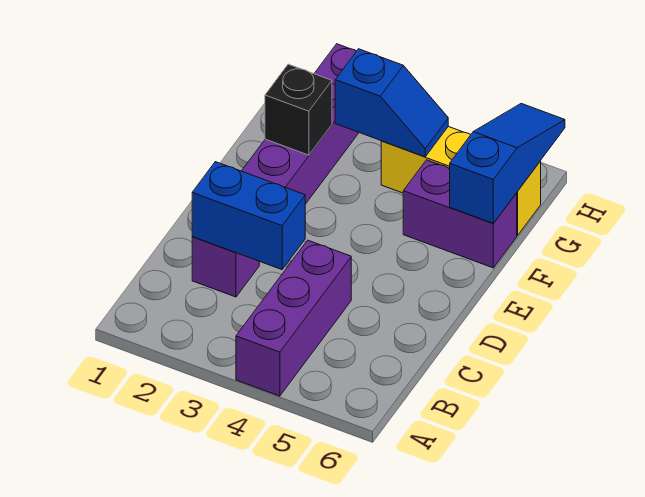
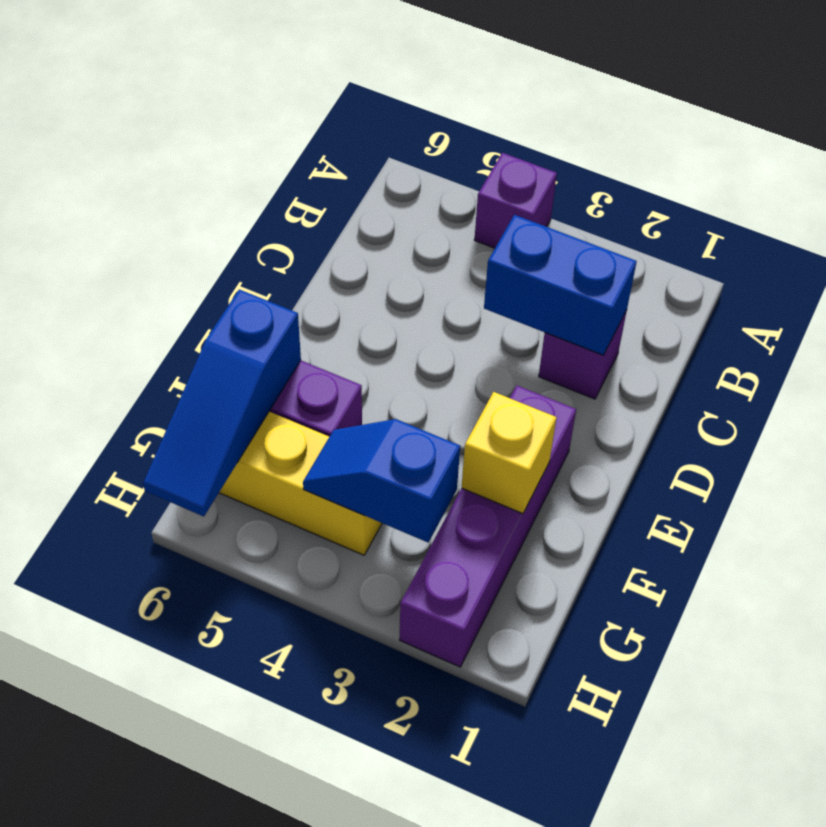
purple 1x3 brick [236,240,351,396] -> purple 1x1 brick [474,153,557,248]
black 1x1 brick [265,64,332,155] -> yellow 1x1 brick [462,392,557,514]

